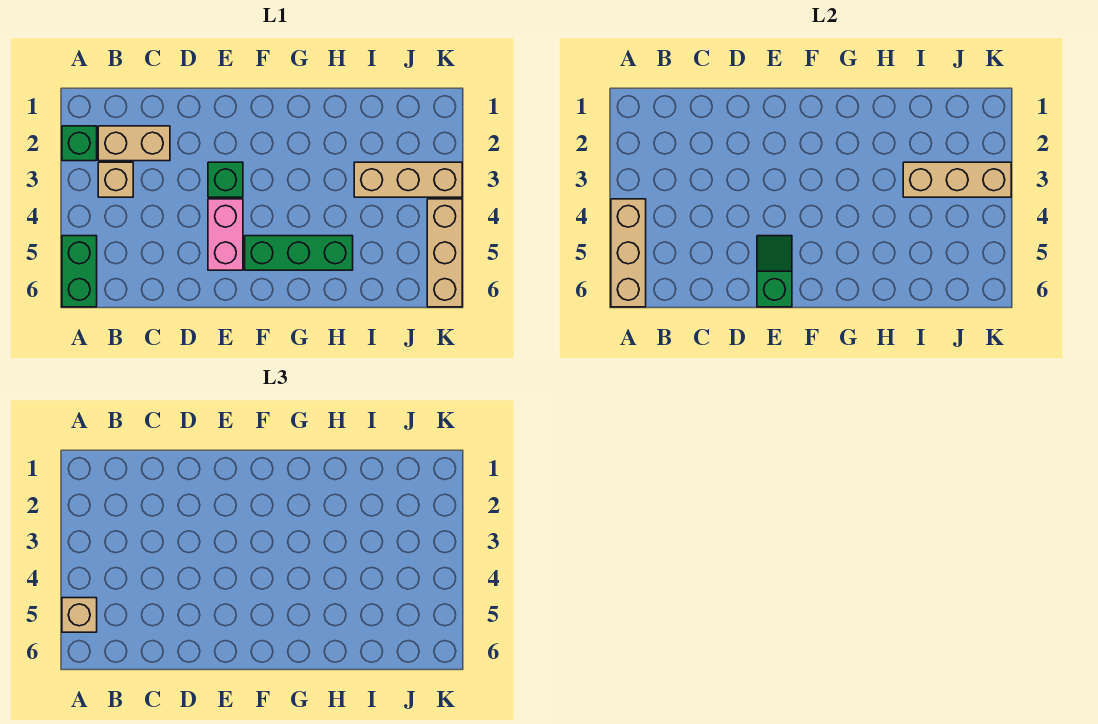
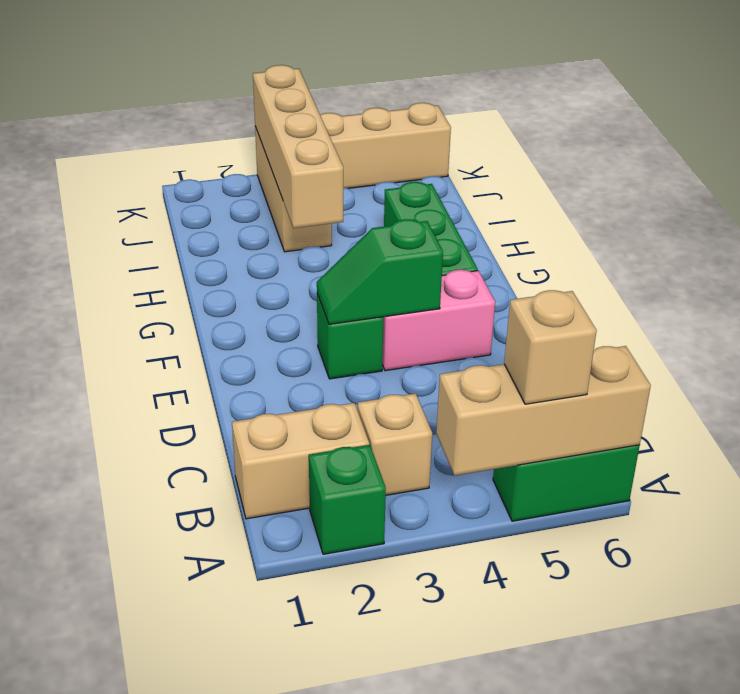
tan 1x2 brick [98,126,170,161] -> tan 1x2 brick turned to [232,403,369,519]
green 1x2 slope [757,236,792,307] -> green 1x2 slope moved to [317,219,443,324]
tan 1x3 brick [903,162,1011,197] -> tan 1x4 brick [253,65,343,228]

